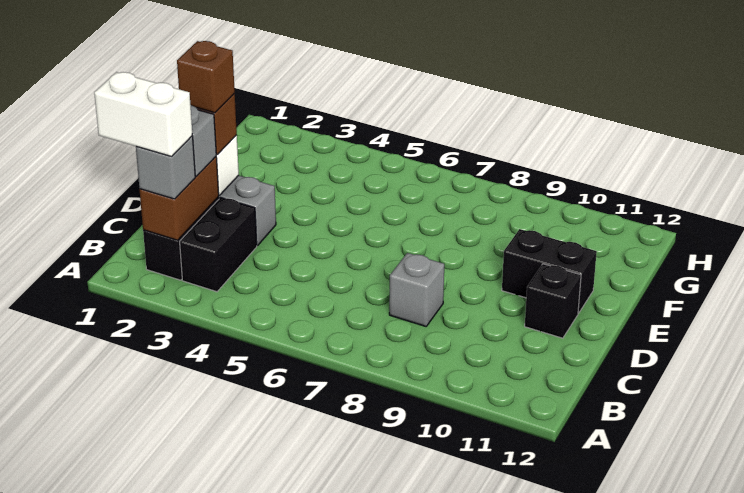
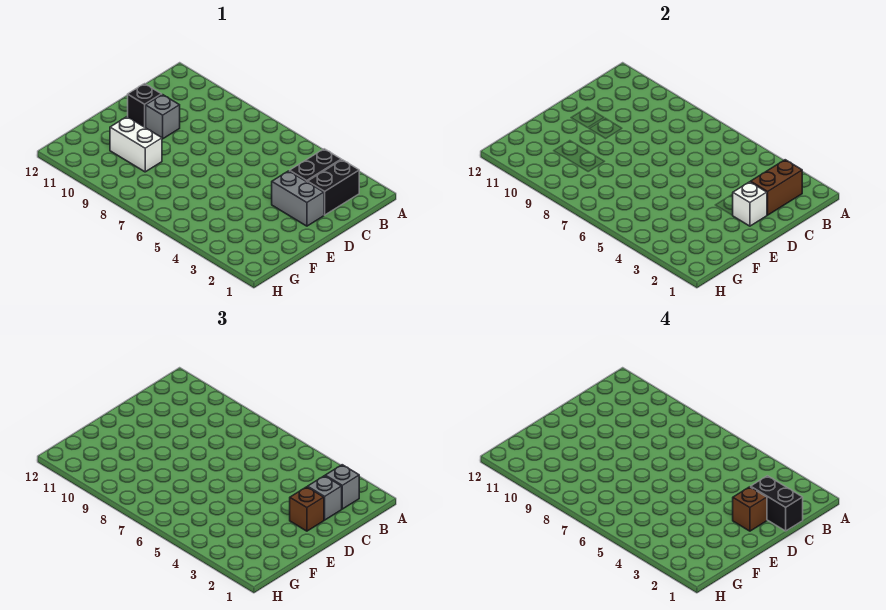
white 1x2 brick [94,72,192,157] -> white 1x2 brick moved to [110,117,162,172]
grey 1x1 brick [389,253,444,326] -> grey 1x1 brick moved to [146,95,180,139]
black 1x2 brick [502,229,597,313] -> black 1x2 brick moved to [751,476,803,531]

